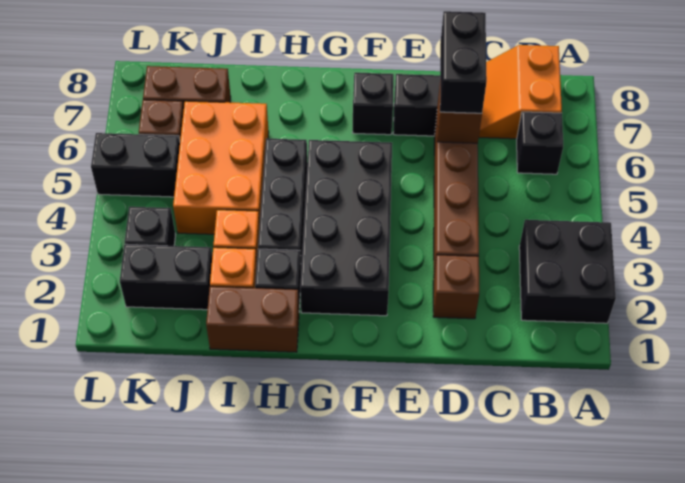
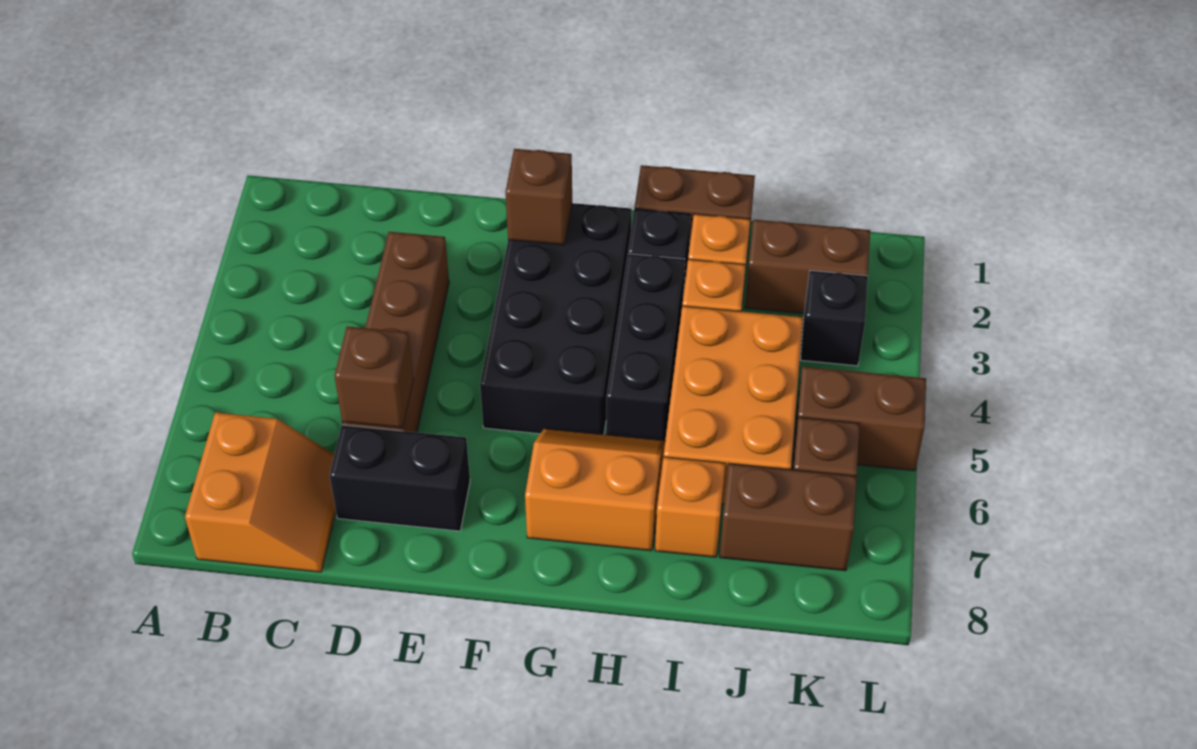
black 2x2 brick [519,220,616,323] -> none
black 1x1 brick [517,112,563,174] -> none
brown 1x1 brick [433,255,479,319] -> brown 1x1 brick moved to [505,149,572,245]
black 1x2 brick [440,11,487,113] -> none
black 1x1 brick [352,73,394,135] -> none
none -> orange 2x2 slope [525,429,665,551]
none -> orange 1x1 brick [655,457,725,557]
black 1x2 brick [120,244,212,310] -> brown 1x2 brick [745,220,870,314]
black 1x2 brick [91,133,180,197] -> brown 1x2 brick [793,367,926,471]

